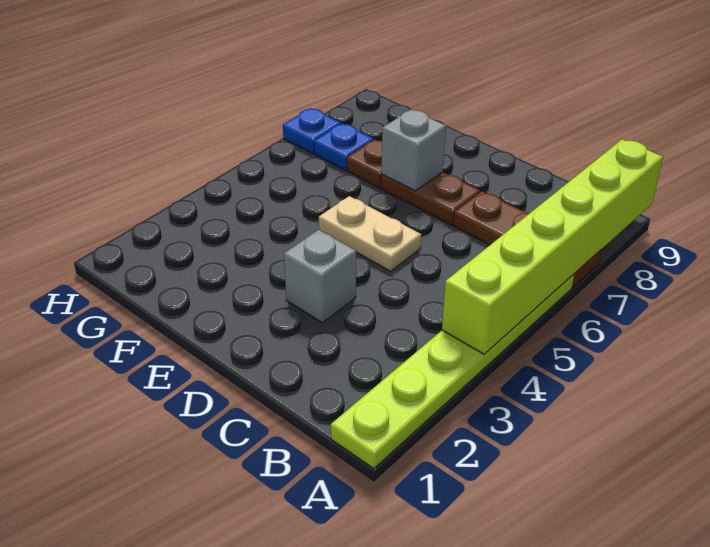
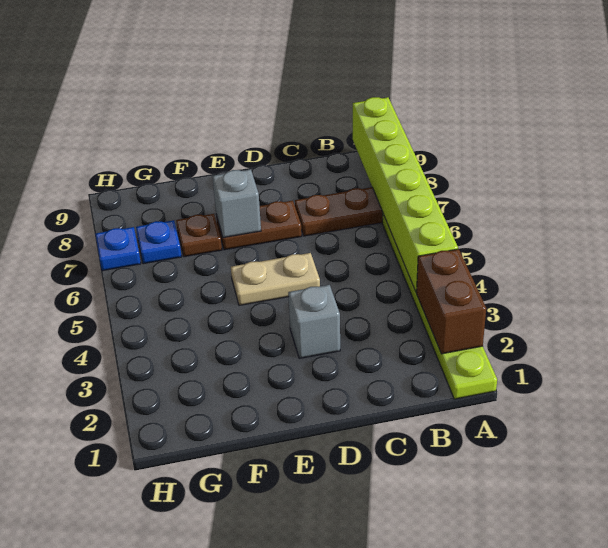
none -> brown 1x2 brick [417,249,486,354]

